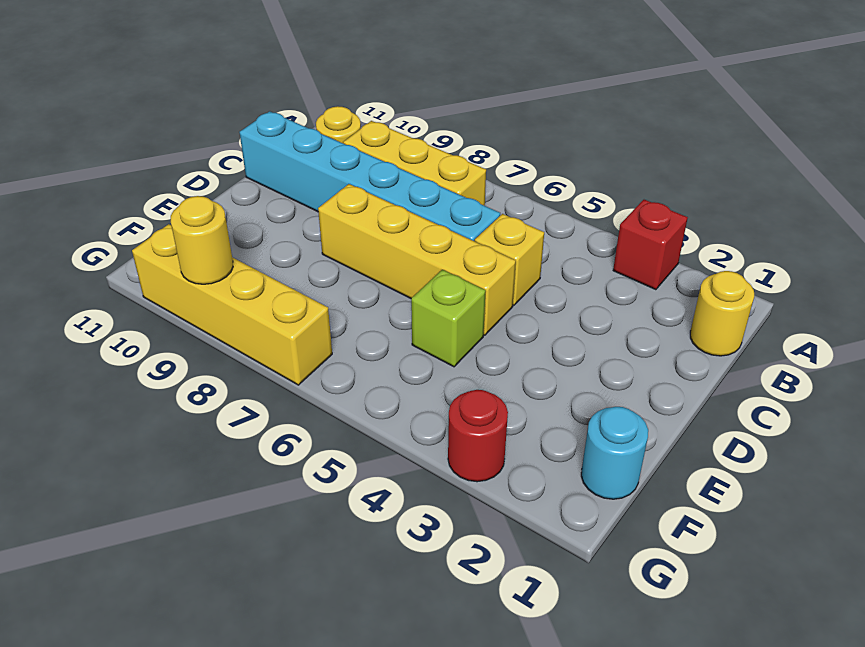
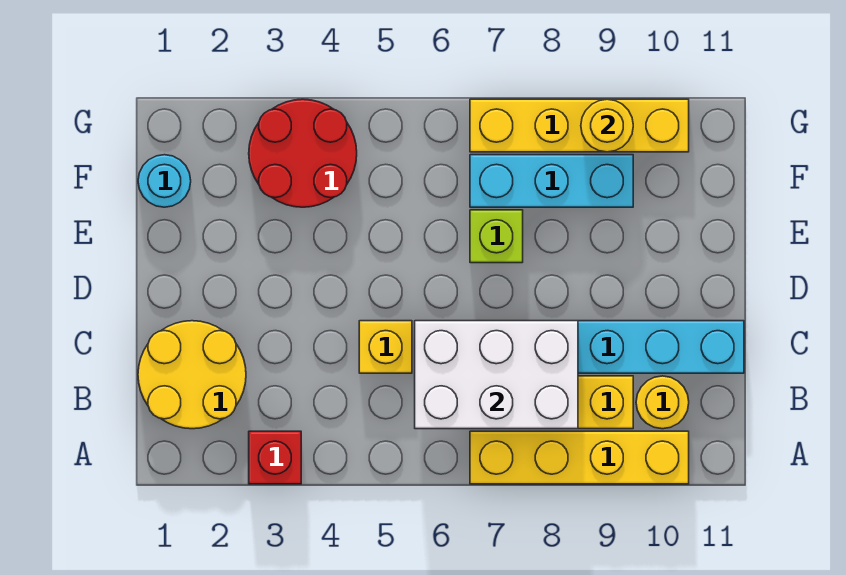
yellow 1x1 round brick [690,271,754,356] -> yellow 2x2 round brick [138,321,246,429]
none -> white 2x3 brick [415,321,578,429]
yellow 1x4 brick [318,184,516,335] -> yellow 1x4 brick moved to [470,431,689,484]
lime 1x1 brick [411,270,486,367] -> lime 1x1 brick moved to [470,210,523,263]
none -> cyan 1x3 brick [470,155,633,207]
red 1x1 round brick [448,390,508,482] -> red 2x2 round brick [249,99,357,207]

